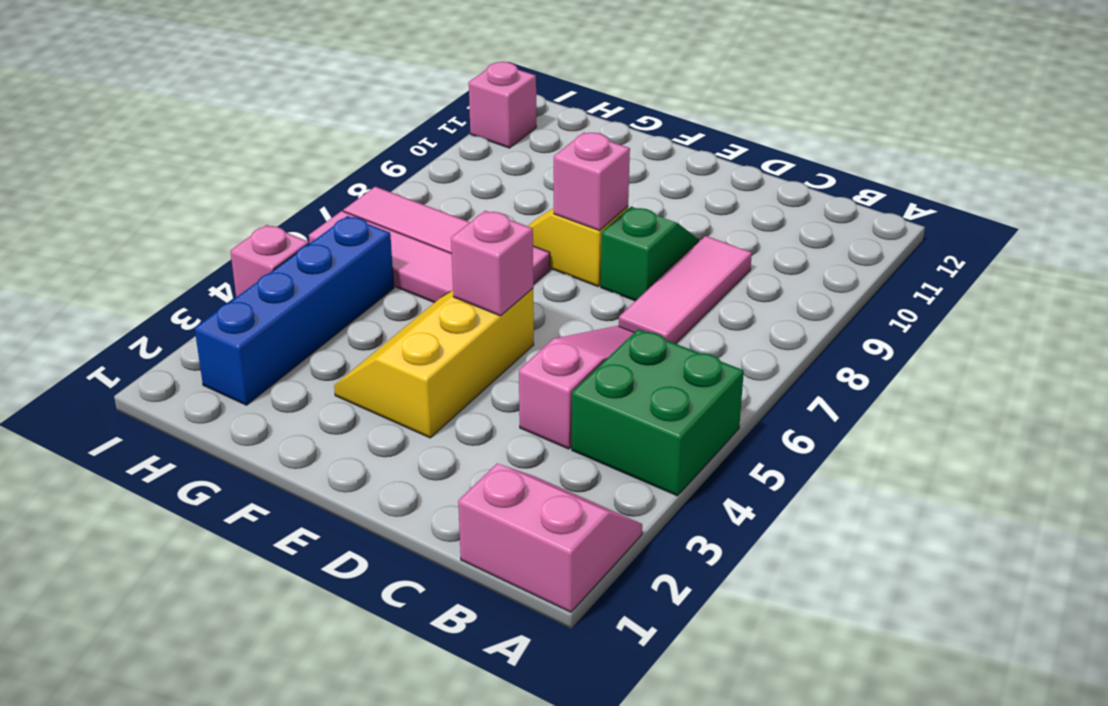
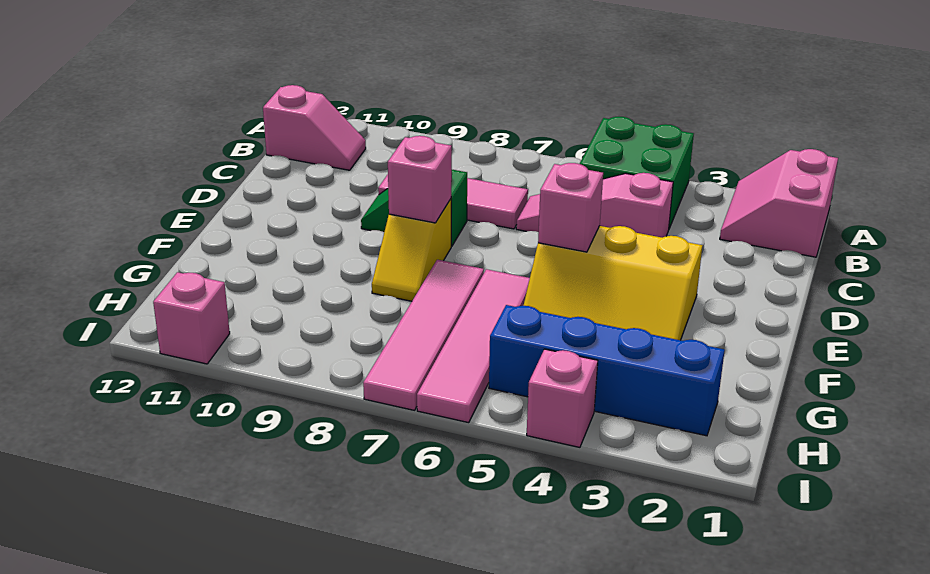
none -> pink 1x2 slope [263,85,366,170]

